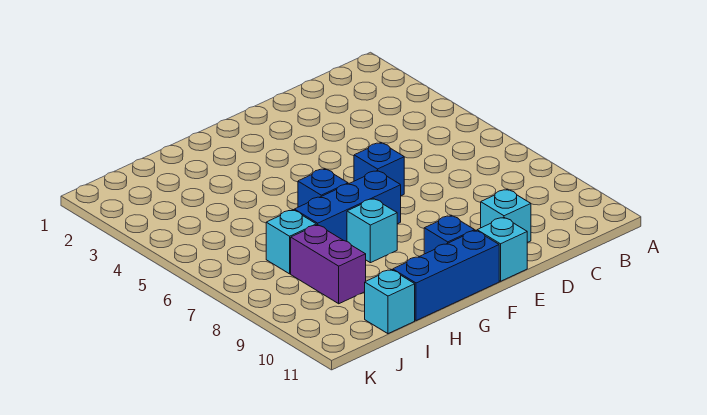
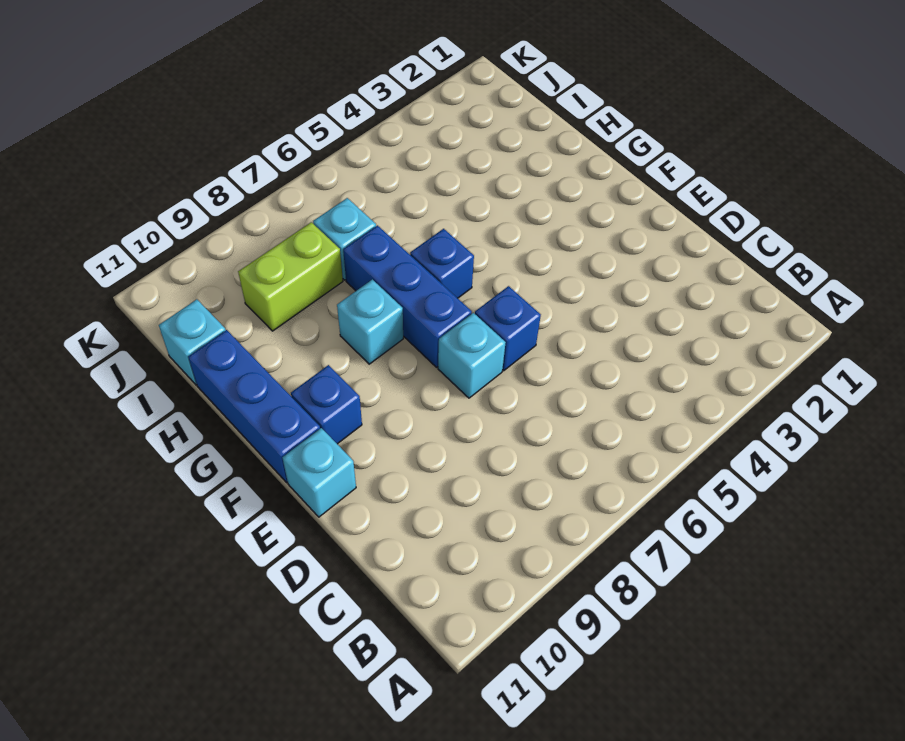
cyan 1x1 brick [481,189,531,243] -> cyan 1x1 brick moved to [438,313,506,398]
purple 1x2 brick [291,225,366,304] -> lime 1x2 brick [238,222,343,331]

